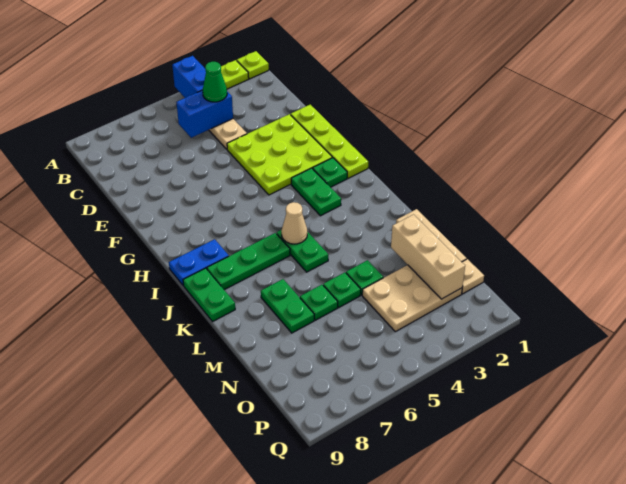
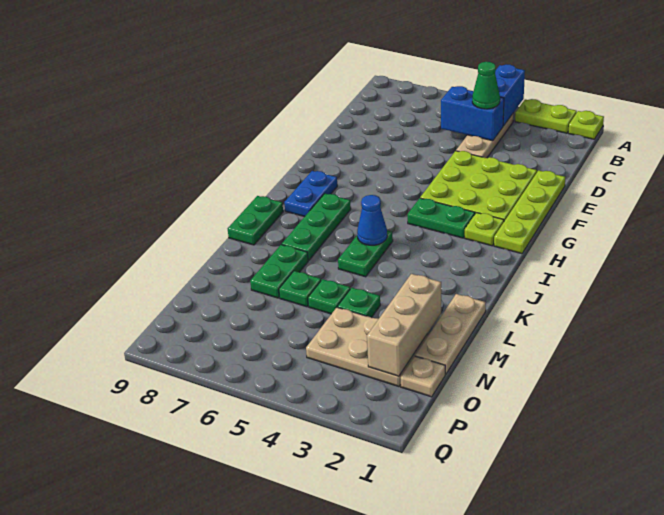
green 1x1 plate [313,158,347,187] -> lime 1x1 plate [465,213,504,246]
green 1x2 plate [291,168,341,216] -> green 1x2 plate turned to [407,198,475,238]
blue 1x2 plate [169,239,229,285] -> blue 1x2 plate turned to [284,171,337,217]
tan 1x1 cone [281,202,307,244] -> blue 1x1 cone [357,195,387,245]
green 1x3 plate [207,233,290,290] -> green 1x3 plate turned to [282,194,351,261]

